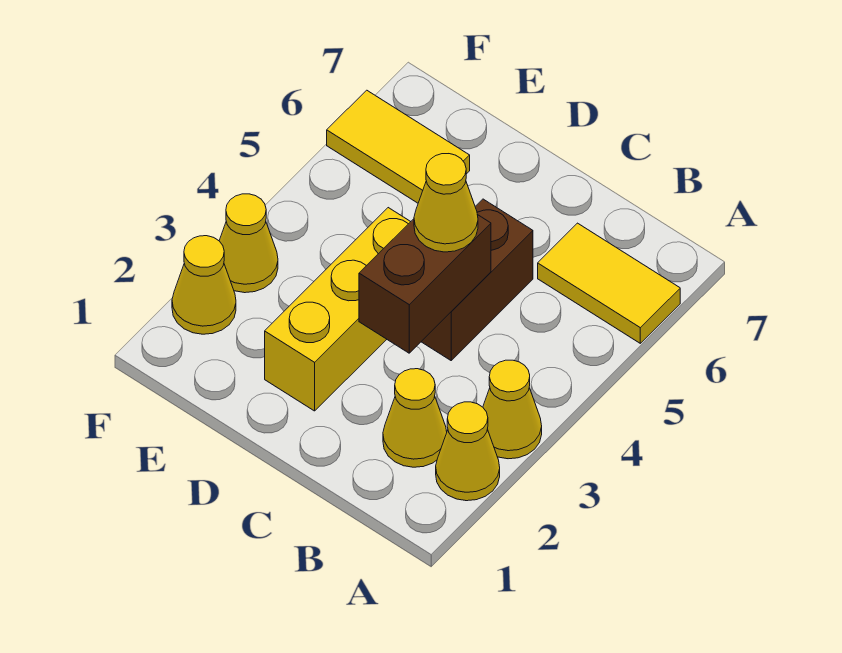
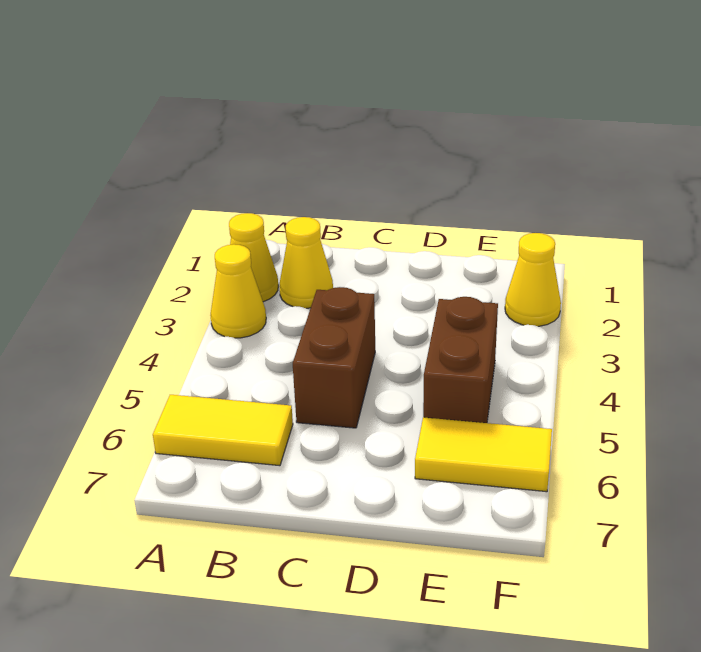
brown 1x2 brick [359,215,491,353] -> brown 1x2 brick moved to [423,297,498,423]
yellow 1x1 cone [414,154,478,252] -> none
yellow 1x3 brick [265,208,411,411] -> none
yellow 1x1 cone [219,194,278,293] -> none

